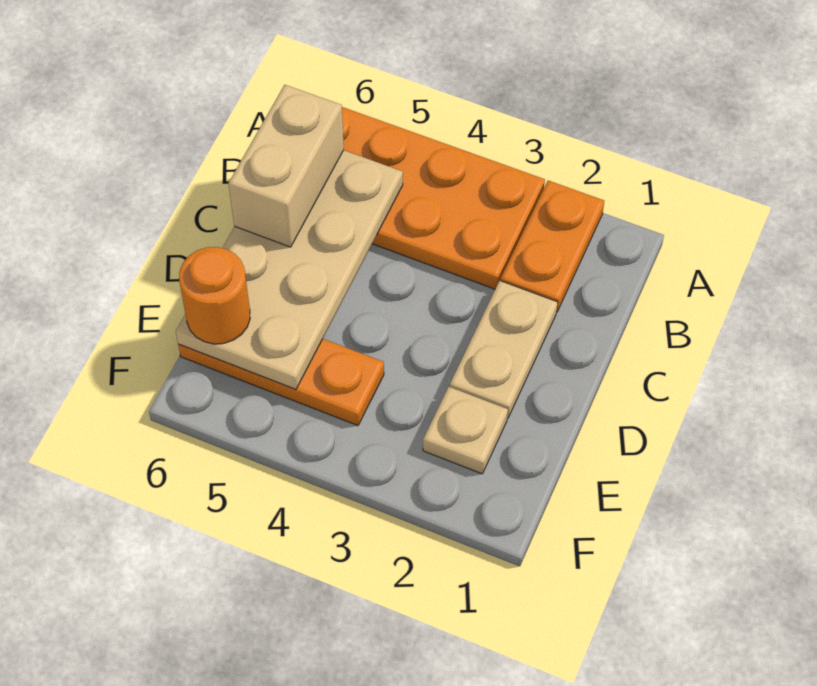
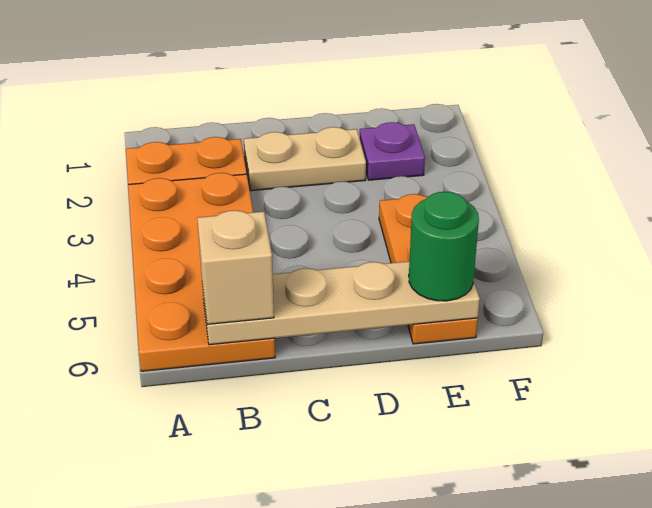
tan 2x4 plate [176,150,403,389] -> tan 1x4 plate [202,261,480,345]
tan 1x2 brick [229,85,344,247] -> tan 1x1 brick [197,210,274,324]
tan 1x1 plate [423,387,508,474] -> purple 1x1 plate [360,122,425,180]
orange 1x1 round brick [179,247,250,344] -> green 1x1 round brick [409,192,479,301]

